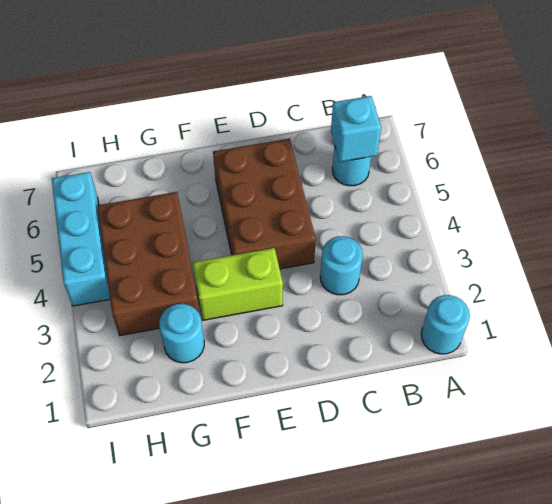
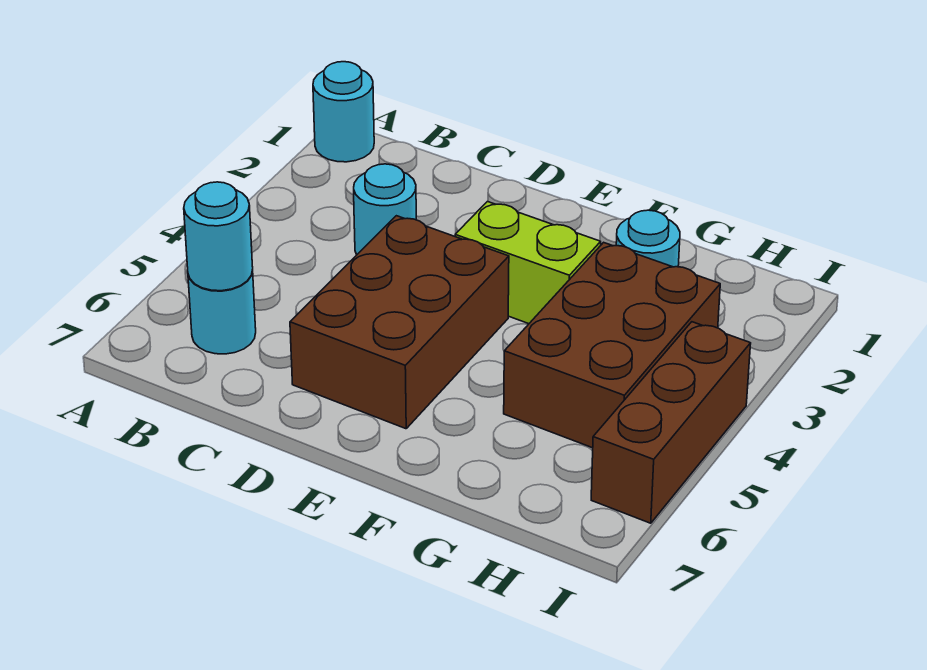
cyan 1x1 brick [331,96,381,162] -> cyan 1x1 round brick [184,182,253,291]
cyan 1x3 brick [52,172,110,306] -> brown 1x3 brick [591,322,751,523]

